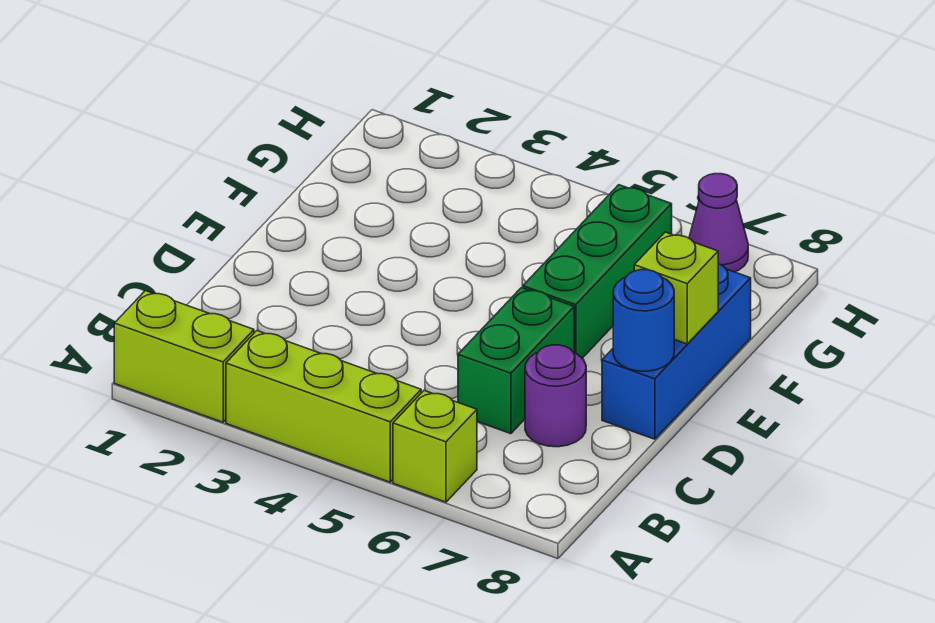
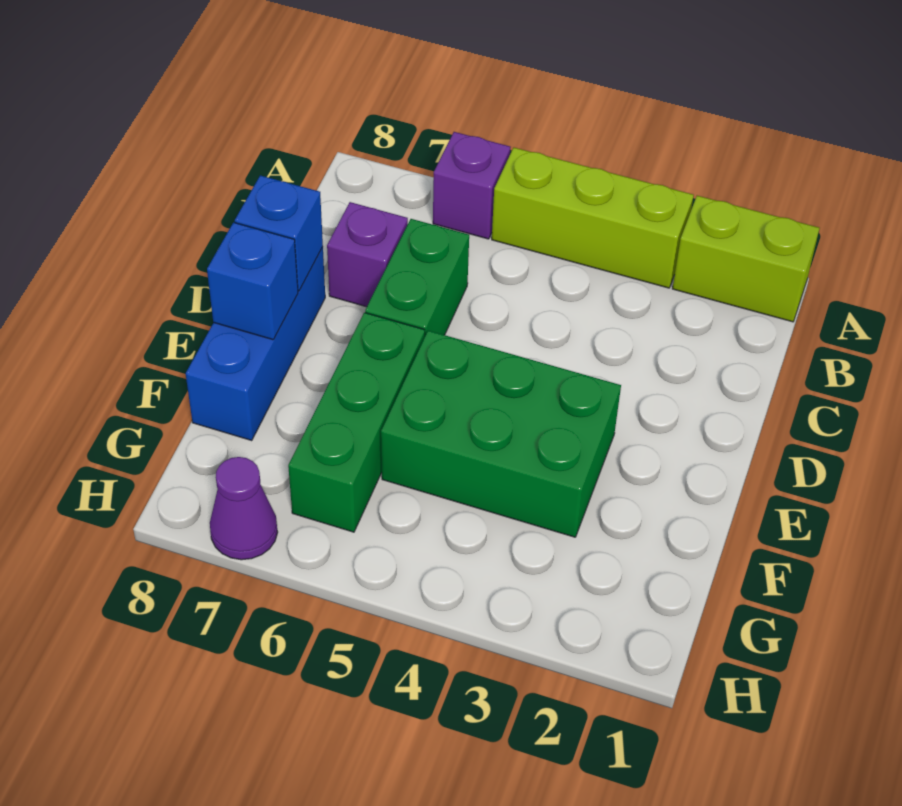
lime 1x1 brick [393,391,477,502] -> purple 1x1 brick [433,132,511,239]
purple 1x1 round brick [525,345,586,447] -> purple 1x1 brick [327,202,408,307]
blue 1x1 round brick [613,270,674,371] -> blue 1x1 brick [235,175,323,291]
none -> green 2x3 brick [381,331,621,537]
lime 1x1 brick [634,232,718,344] -> blue 1x1 brick [207,222,298,340]

